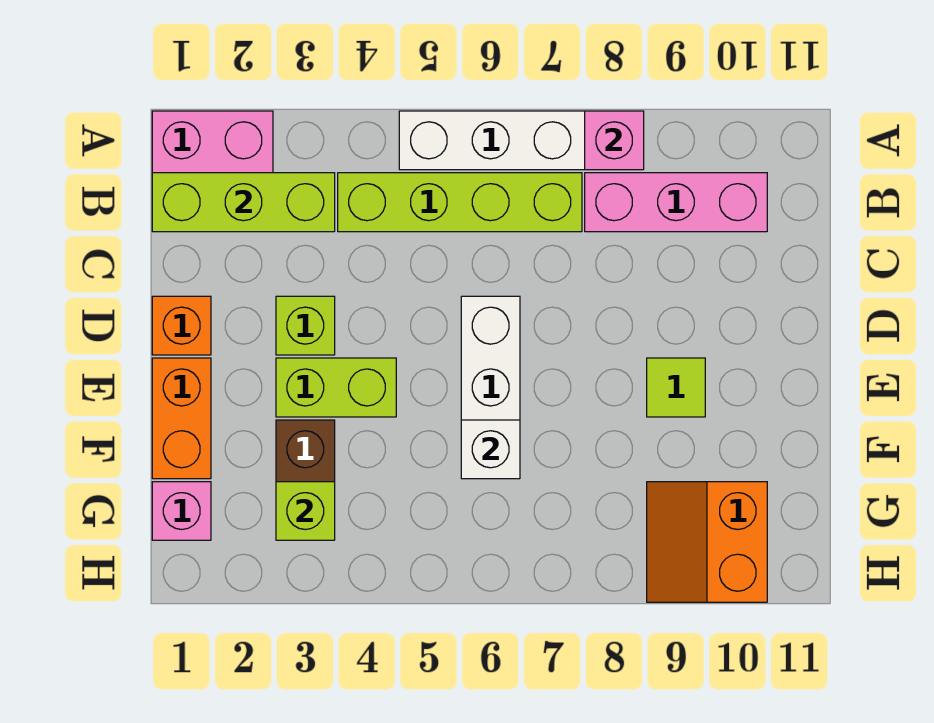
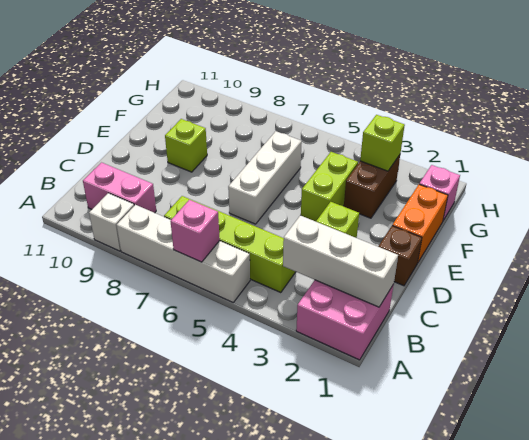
pink 1x1 brick [585,111,644,170] -> pink 1x1 brick moved to [170,200,220,262]
lime 1x3 brick [152,173,335,232] -> white 1x3 brick [283,215,398,307]
pink 1x3 brick [585,173,767,232] -> pink 1x2 brick [83,163,156,213]
orange 1x1 brick [152,296,211,355] -> brown 1x1 brick [378,226,422,286]
lime 1x2 brick [276,358,396,417] -> lime 1x2 brick turned to [301,152,358,222]
lime 1x1 tile [647,358,705,417] -> lime 1x1 brick [165,119,207,172]
white 1x1 brick [461,420,520,479] -> white 1x1 brick moved to [89,193,134,251]
orange 2x2 slope [647,482,767,602] -> none

